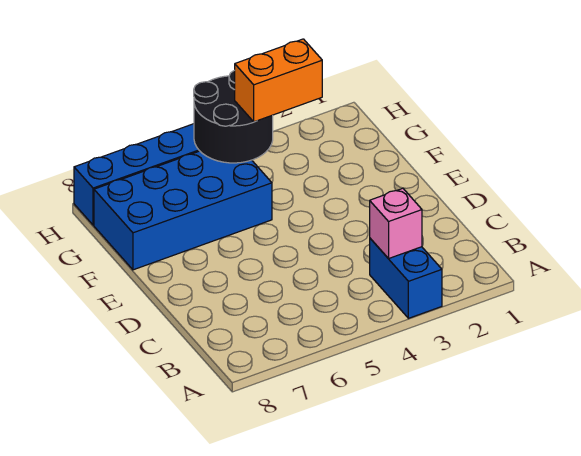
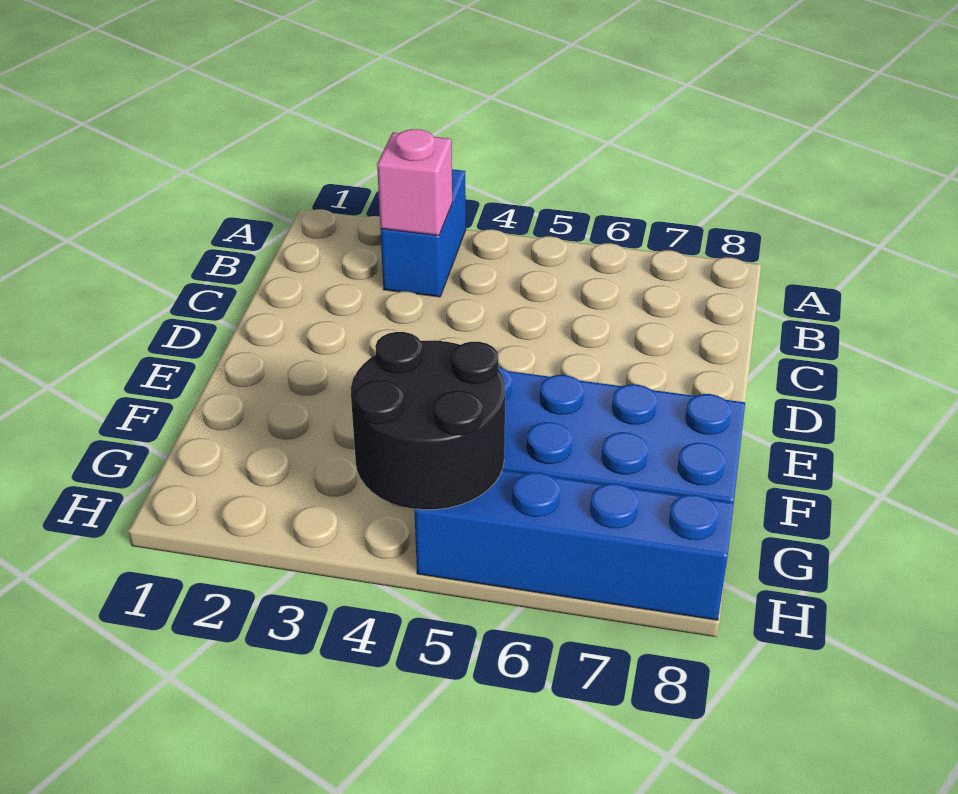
orange 1x2 brick [235,39,322,122] -> none

